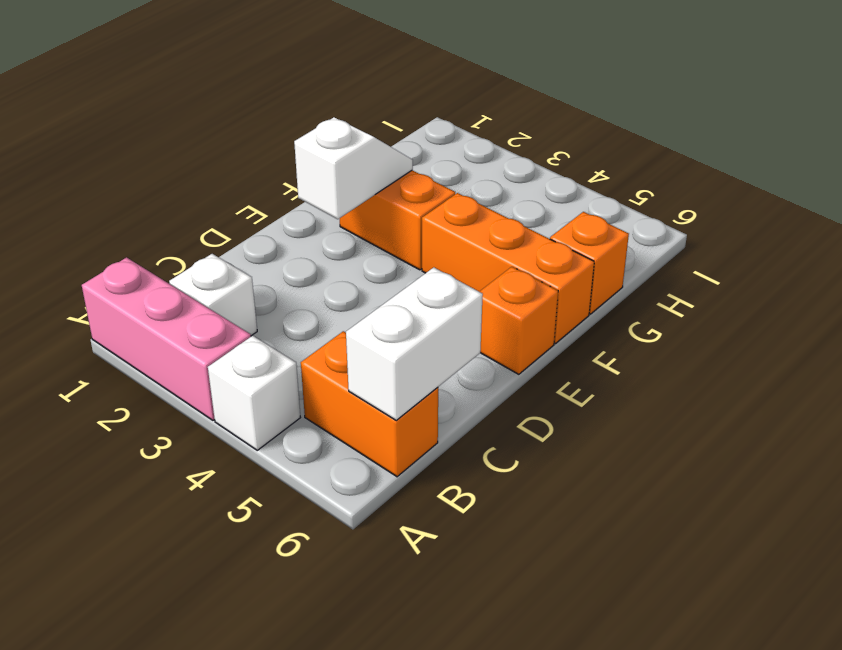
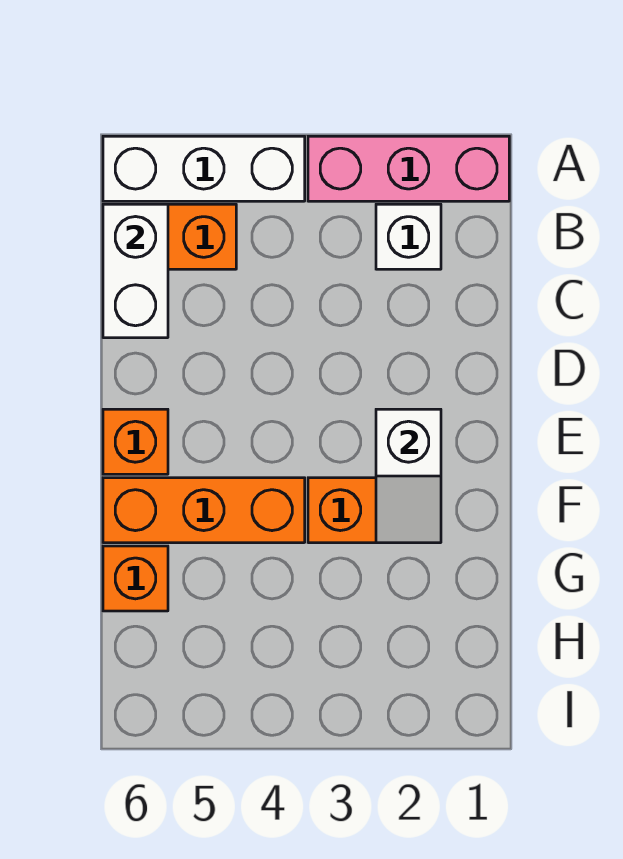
white 1x1 brick [208,336,300,450] -> white 1x3 brick [103,136,305,201]

